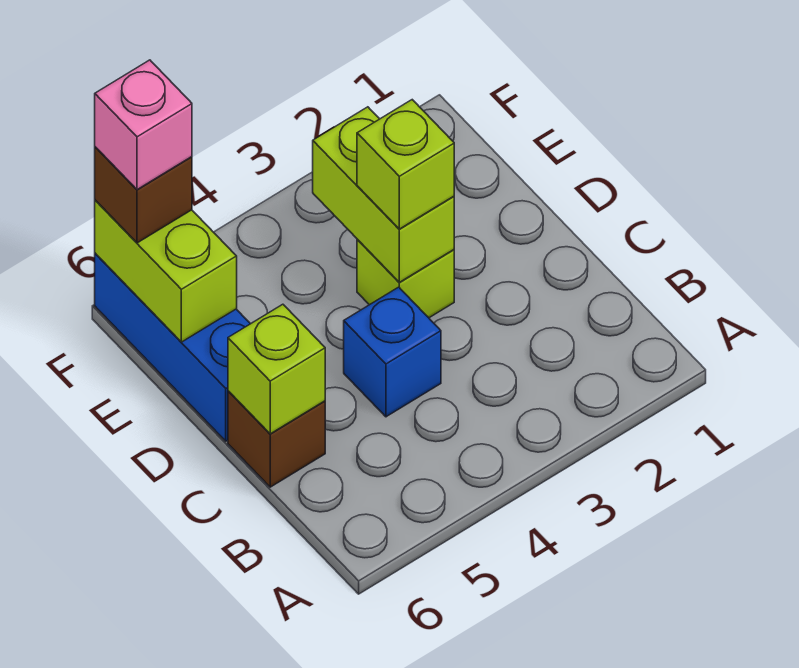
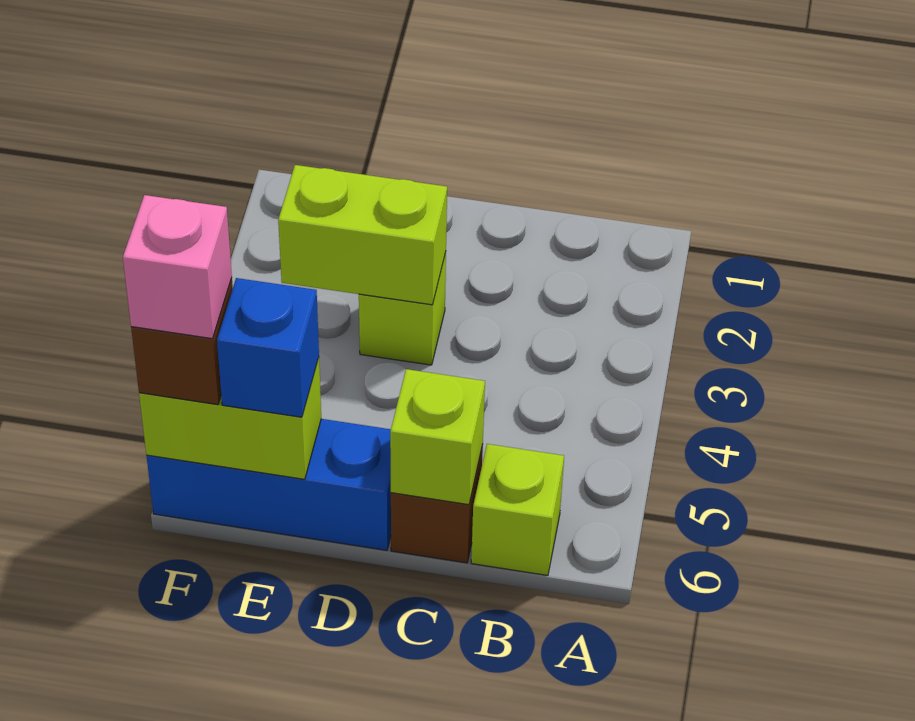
blue 1x1 brick [344,287,441,417] -> blue 1x1 brick moved to [217,278,319,417]
lime 1x1 brick [357,100,454,229] -> lime 1x1 brick moved to [471,444,564,575]

